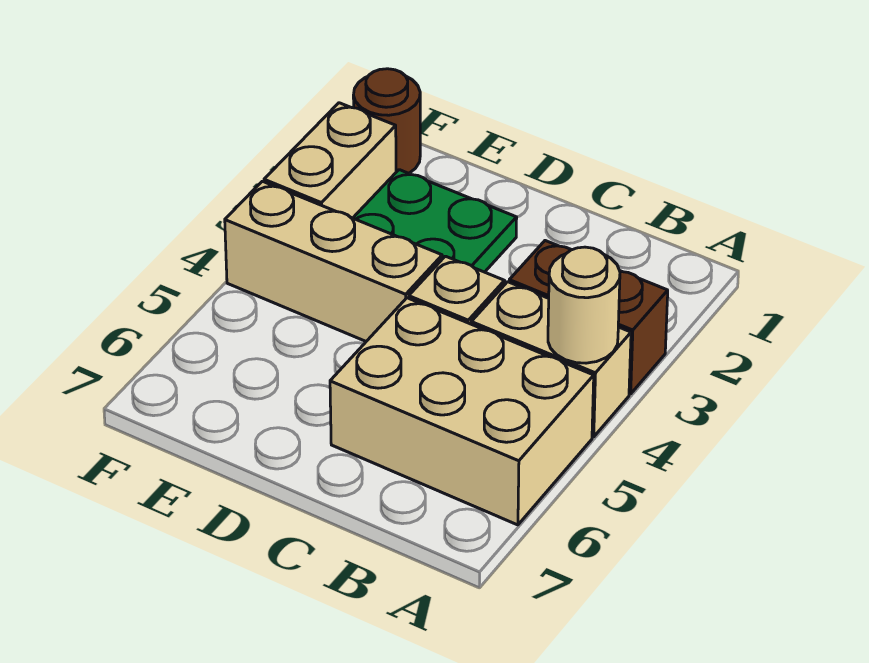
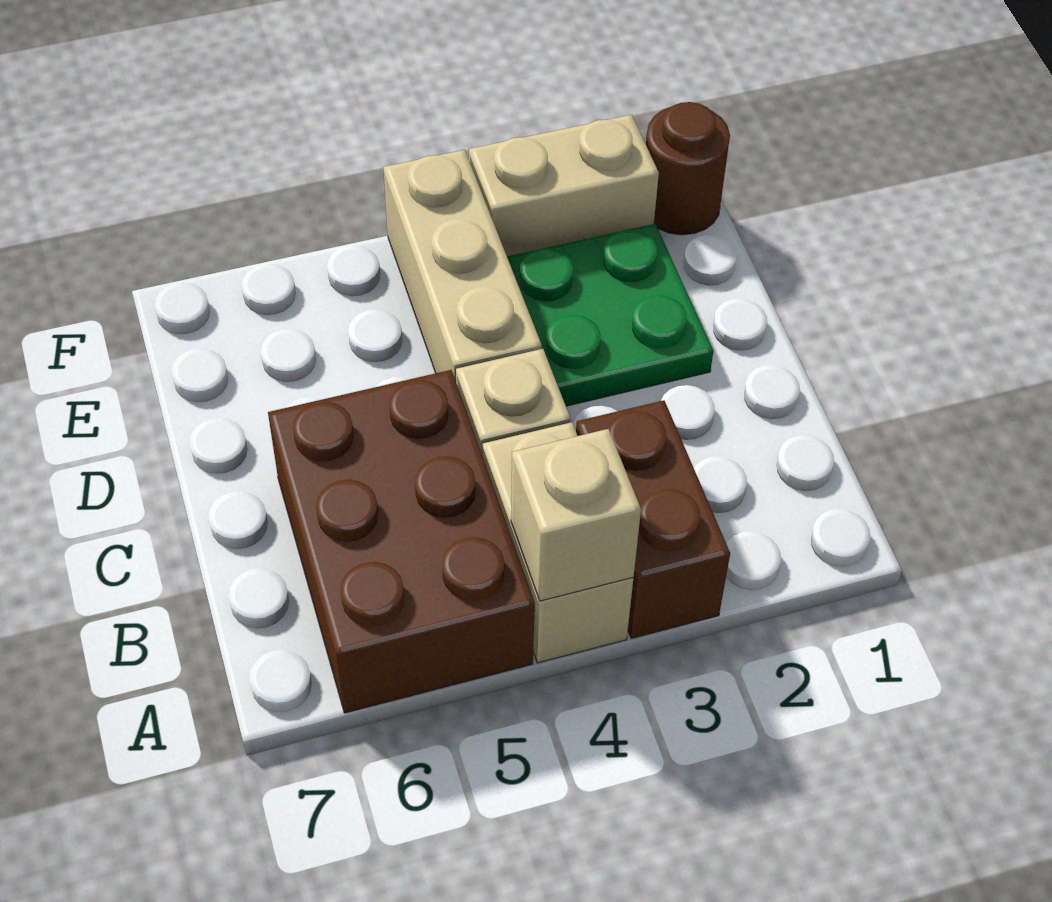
tan 1x1 round brick [548,247,620,363] -> tan 1x1 brick [511,429,641,601]
tan 2x3 brick [330,298,594,525] -> brown 2x3 brick [268,370,535,713]

